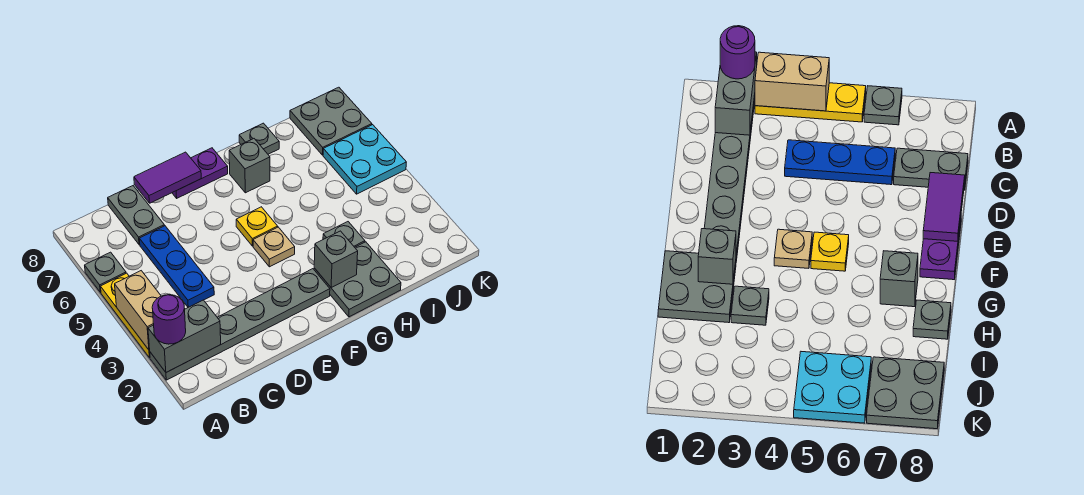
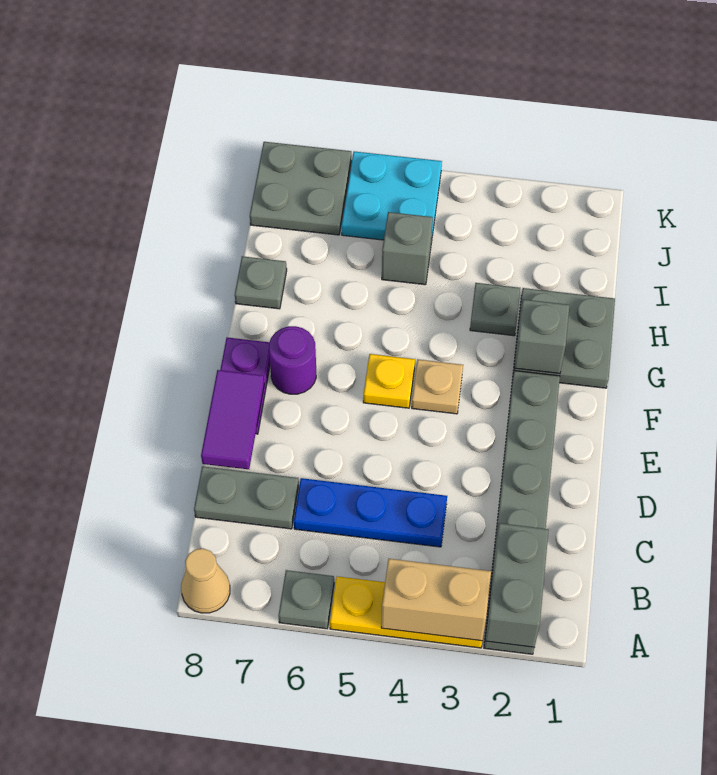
purple 1x1 round brick [152,295,186,344] -> purple 1x1 round brick moved to [269,326,316,394]
none -> tan 1x1 cone [181,548,230,613]
grey 1x1 brick [229,139,270,193] -> grey 1x1 brick moved to [382,212,433,285]

